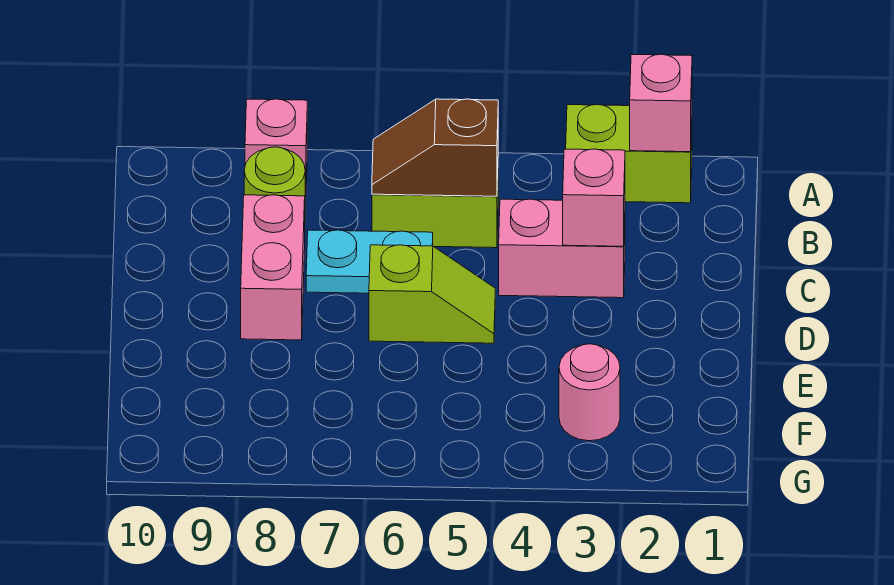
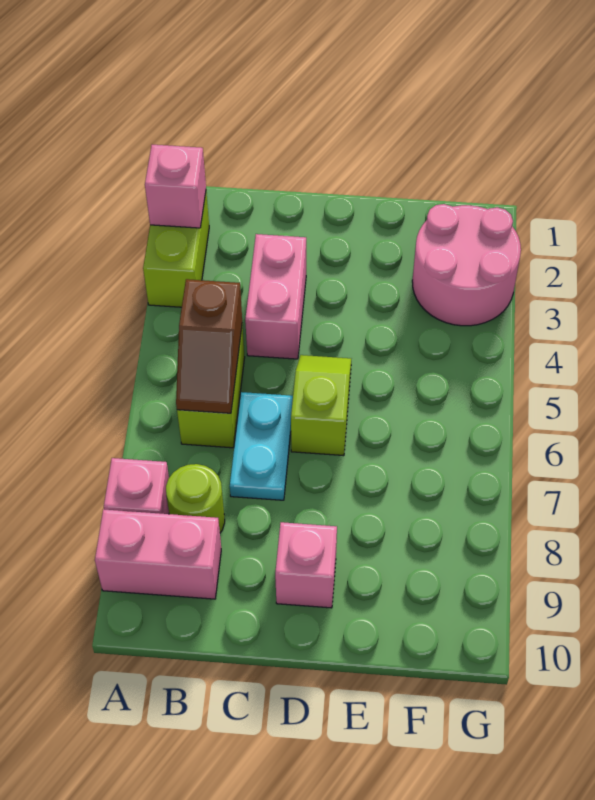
pink 1x1 brick [563,149,625,246] -> pink 1x1 brick moved to [275,522,337,608]
pink 1x2 brick [241,195,305,340] -> pink 1x2 brick moved to [95,509,221,599]
pink 1x1 round brick [559,344,620,441] -> pink 2x2 round brick [412,204,521,326]

